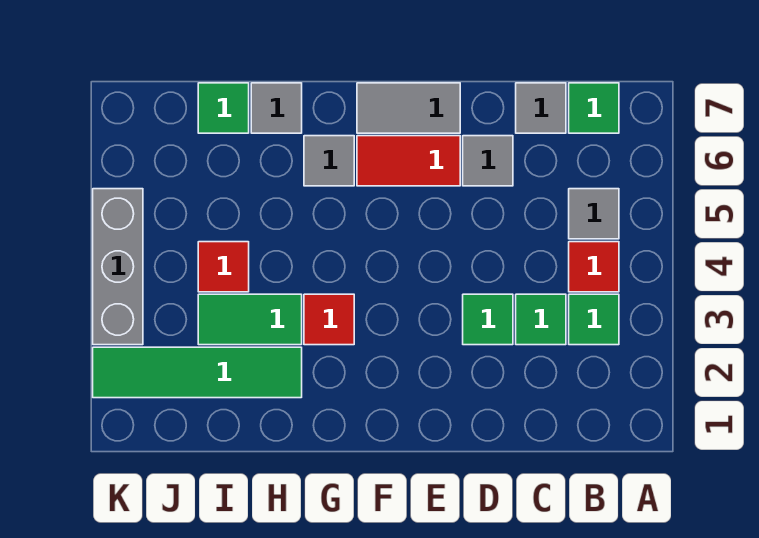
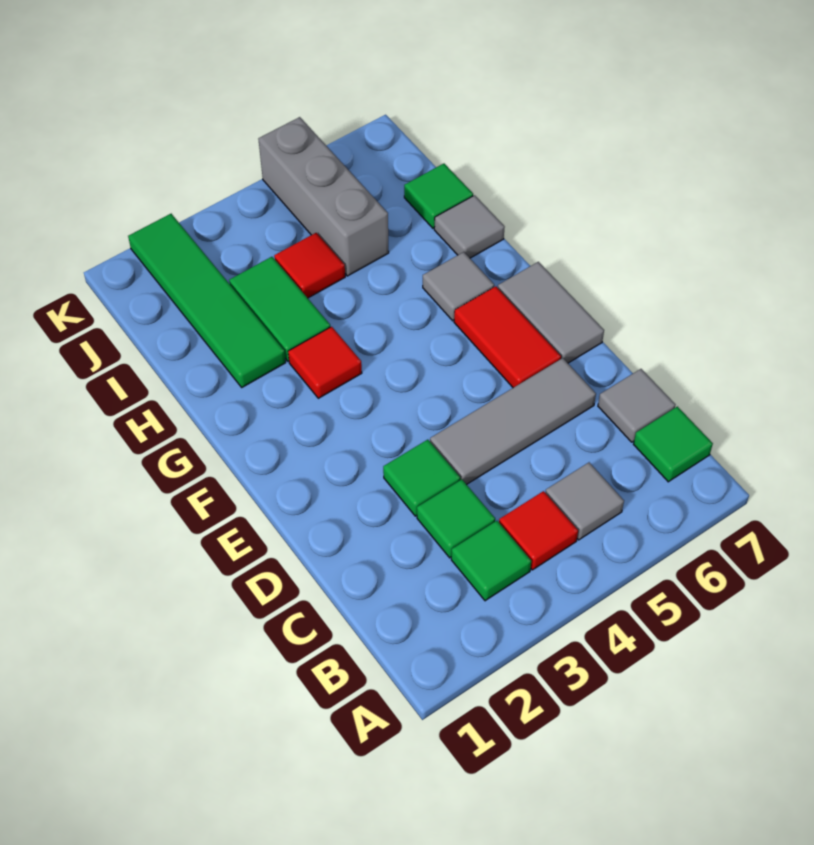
grey 1x1 tile [463,136,513,186] -> grey 1x3 tile [430,358,596,484]
grey 1x3 brick [93,189,143,345] -> grey 1x3 brick turned to [258,117,389,276]

